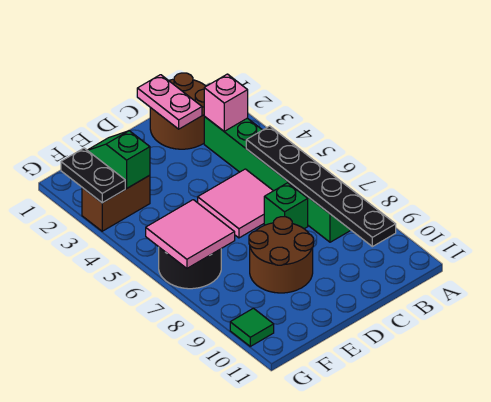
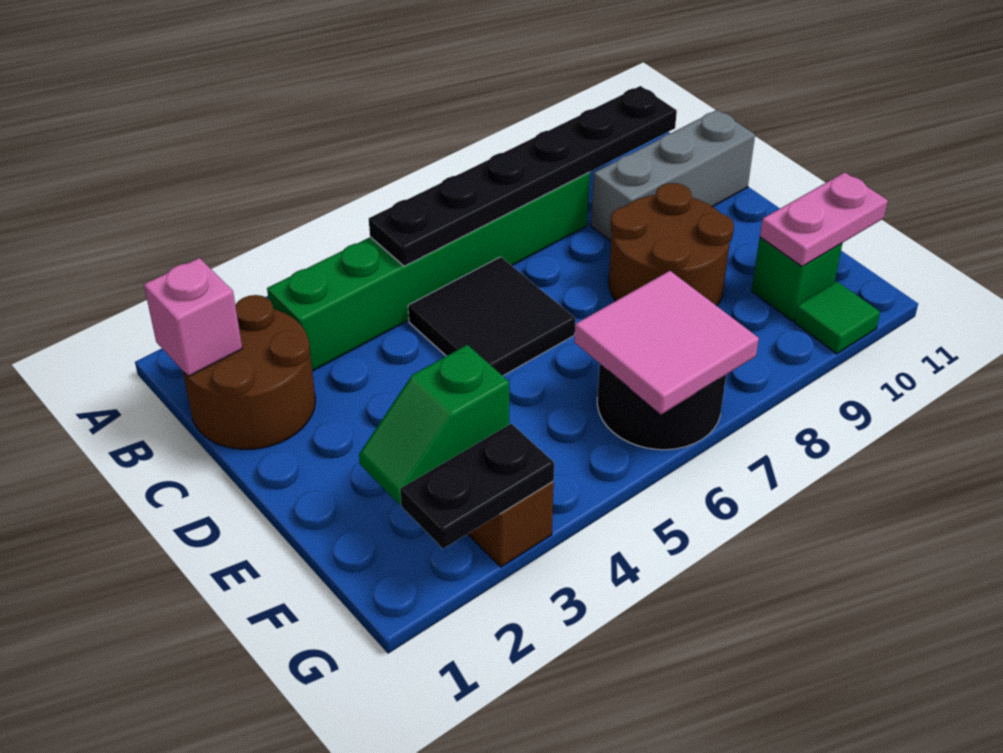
pink 1x1 brick [204,74,248,131] -> pink 1x1 brick moved to [144,258,242,376]
pink 1x2 plate [137,75,202,129] -> pink 1x2 plate moved to [760,172,888,266]
pink 2x2 tile [198,169,273,238] -> black 2x2 tile [408,257,575,376]
green 1x1 brick [264,183,308,229] -> green 1x1 brick moved to [752,237,842,321]
none -> grey 1x3 brick [591,110,755,241]

